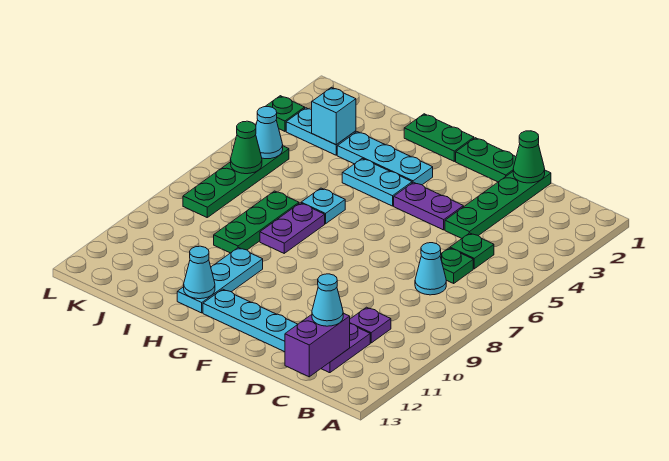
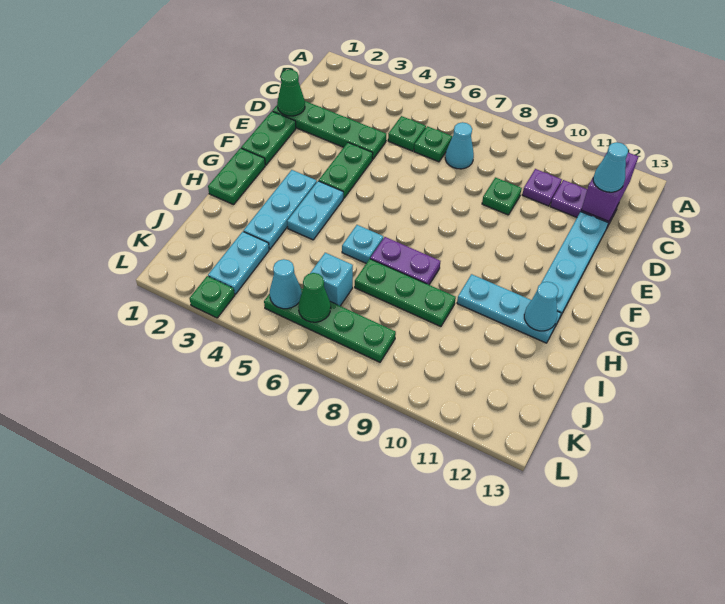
purple 1x2 brick [285,313,350,377] -> purple 1x2 brick turned to [581,153,638,221]
none -> green 1x1 plate [482,177,522,215]
purple 1x2 plate [394,182,463,230] -> green 1x2 plate [319,143,373,198]
cyan 1x1 brick [312,87,356,145] -> cyan 1x1 brick moved to [311,253,353,306]

